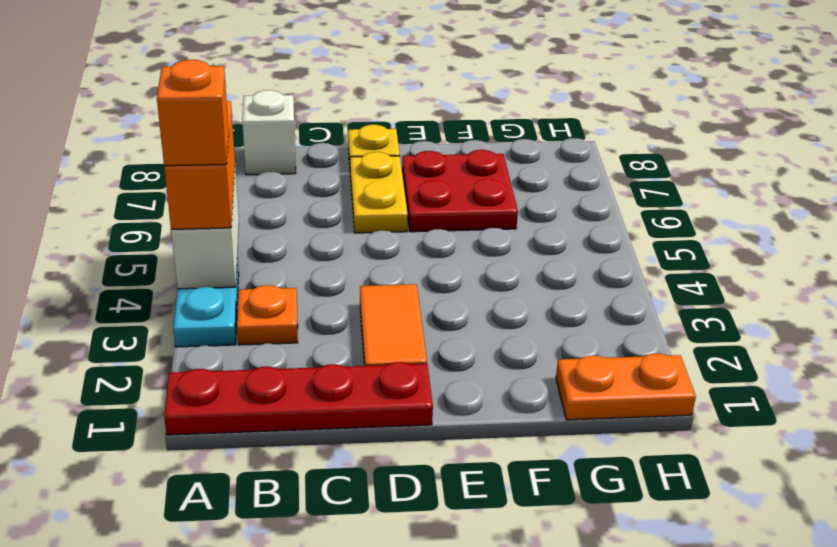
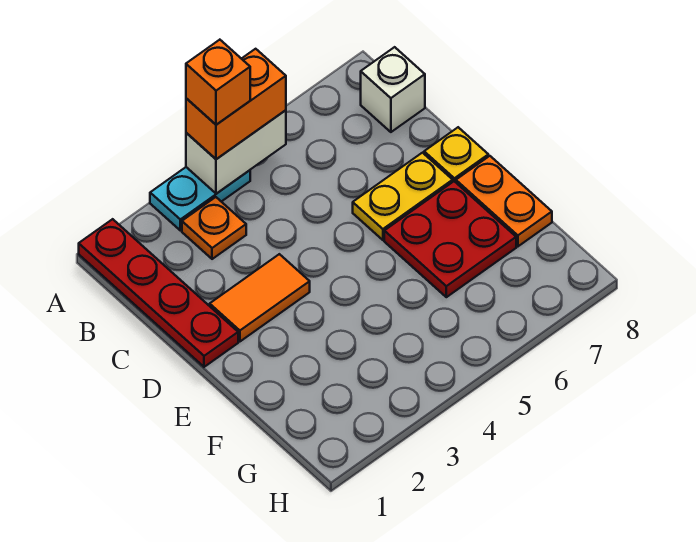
orange 1x2 plate [556,353,696,420] -> orange 1x2 plate moved to [456,156,552,246]

